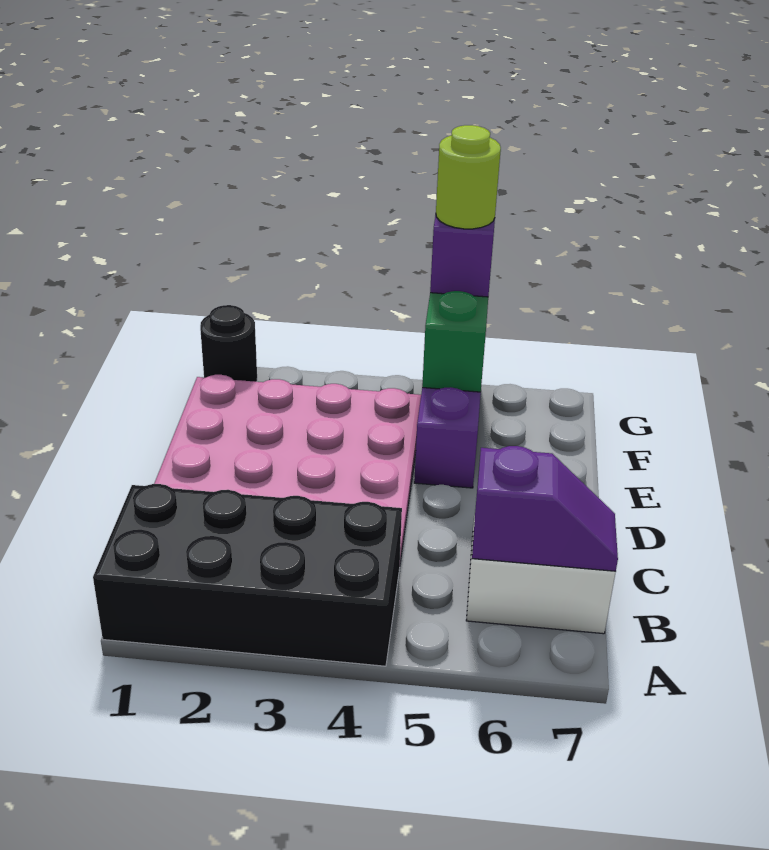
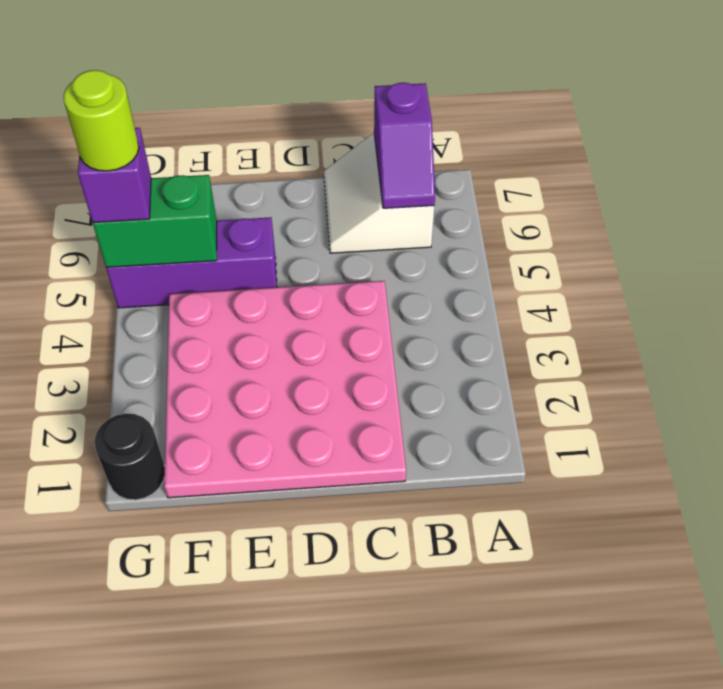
black 2x4 brick [93,484,402,666] -> none
purple 1x2 slope [472,446,618,571] -> purple 1x2 slope turned to [374,83,435,208]

